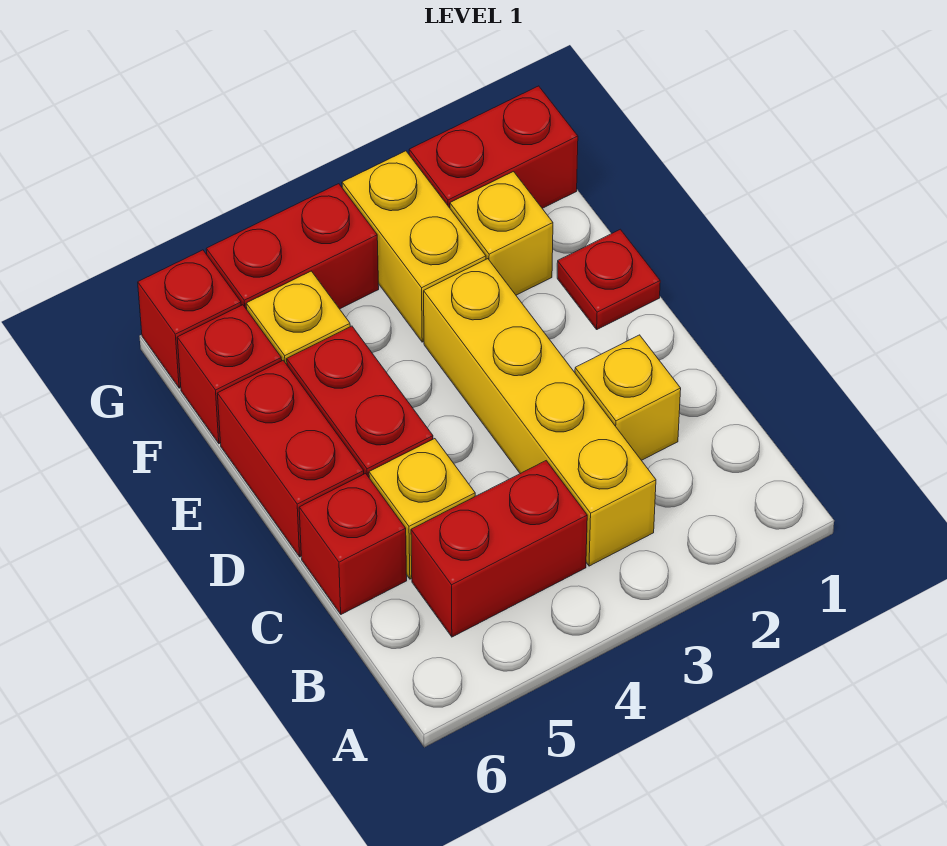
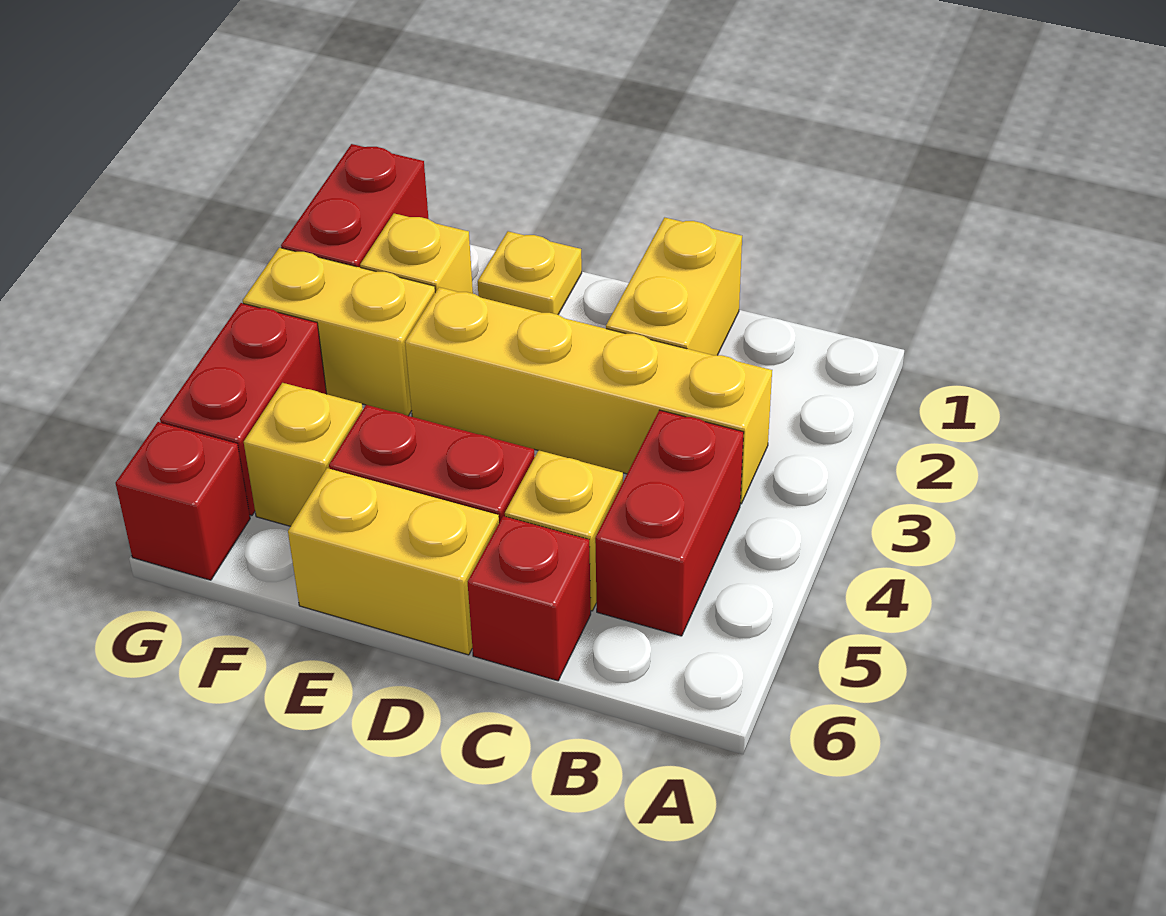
yellow 1x1 brick [575,335,681,460] -> yellow 1x2 brick [606,217,742,355]
red 1x2 brick [217,360,364,557] -> yellow 1x2 brick [288,468,499,655]
red 1x1 plate [557,229,660,329] -> yellow 1x1 plate [478,231,582,315]
red 1x1 brick [177,305,282,444] -> none

